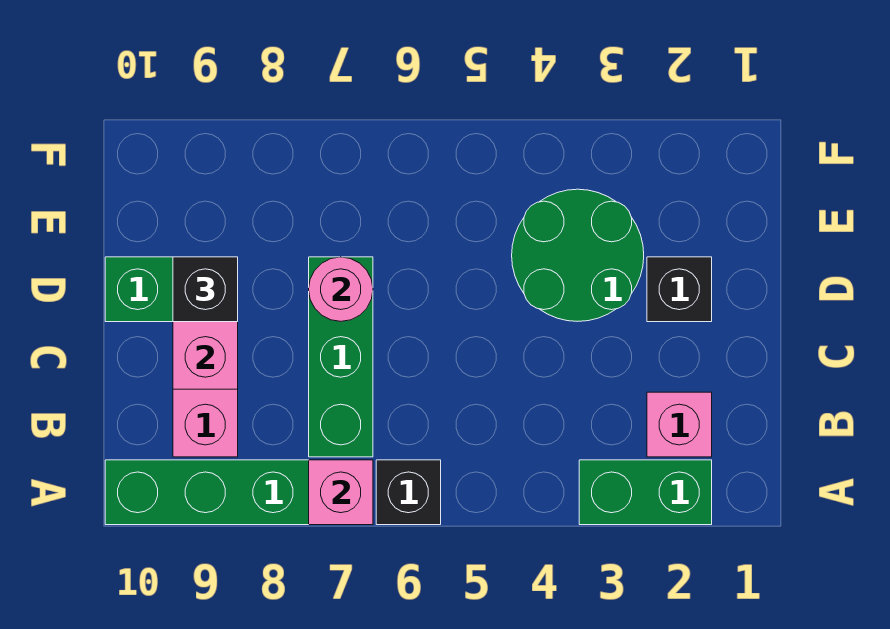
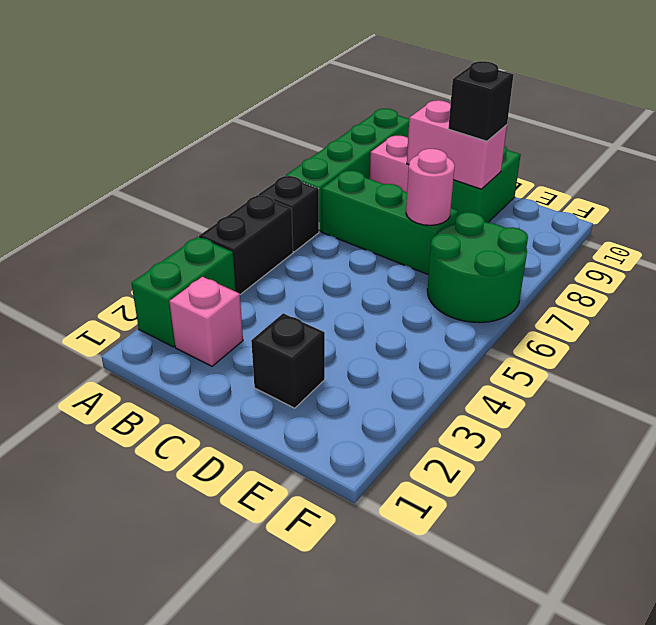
none -> black 1x2 brick [199,195,293,295]
pink 1x1 brick [309,460,373,525] -> none
green 2x2 round brick [512,189,644,321] -> green 2x2 round brick moved to [427,212,528,323]

